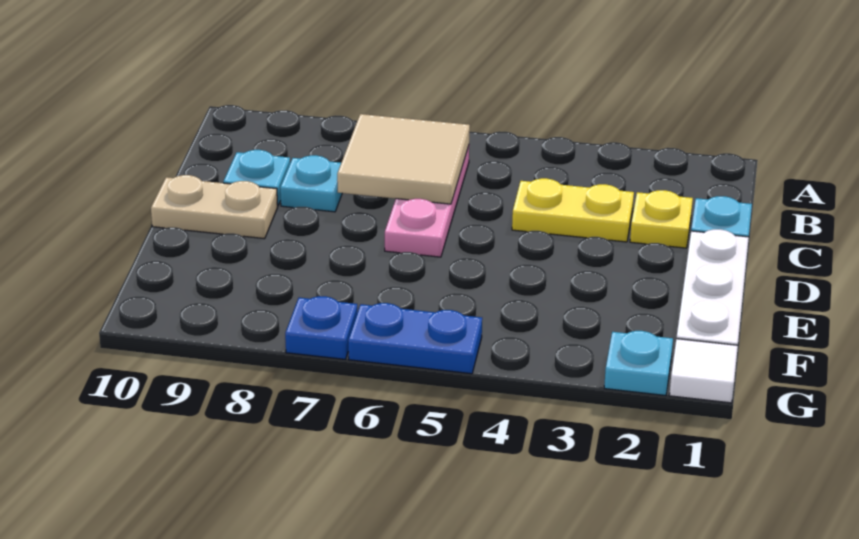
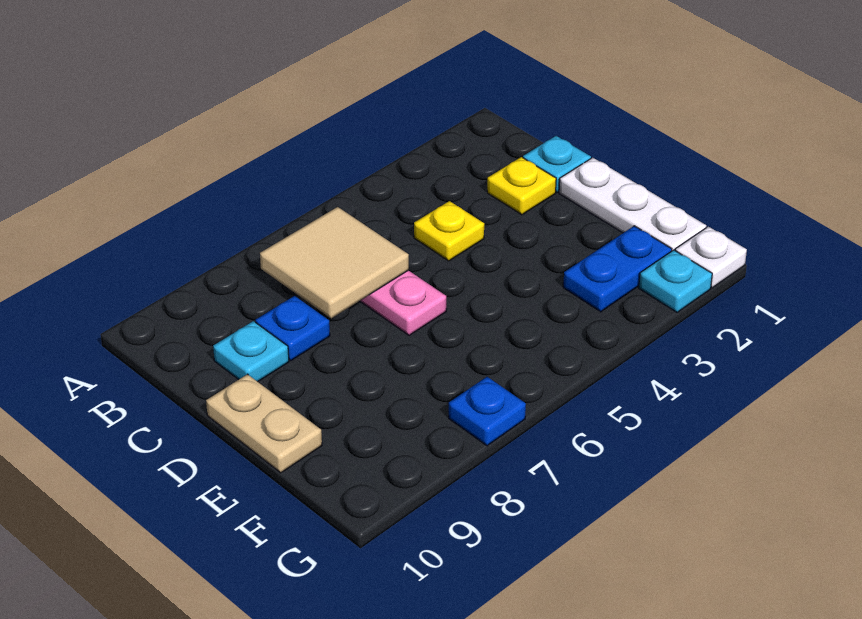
yellow 1x2 plate [512,178,634,242] -> yellow 1x1 plate [414,201,484,261]
cyan 1x1 plate [280,155,342,212] -> blue 1x1 plate [255,296,330,361]
tan 1x2 plate [151,175,278,239] -> tan 1x2 plate turned to [206,374,322,473]
white 1x1 tile [669,339,738,403] -> white 1x1 plate [675,227,747,288]
blue 1x2 plate [348,303,482,374] -> blue 1x2 plate moved to [563,226,672,312]

